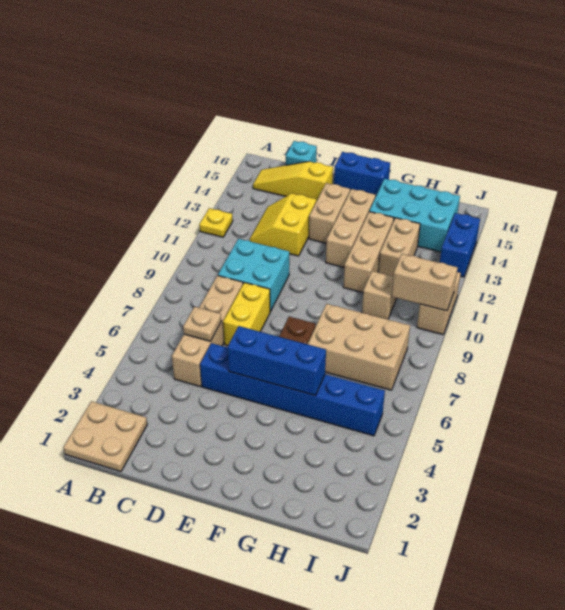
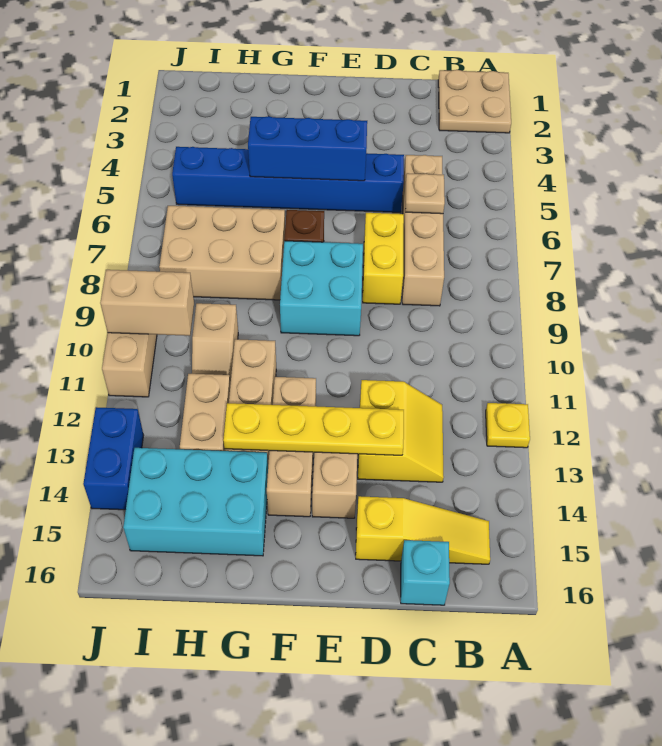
cyan 2x2 brick [218,239,289,312] -> cyan 2x2 brick moved to [280,241,363,336]
none -> yellow 1x4 plate [223,403,404,455]
blue 1x2 brick [334,152,390,197] -> none

